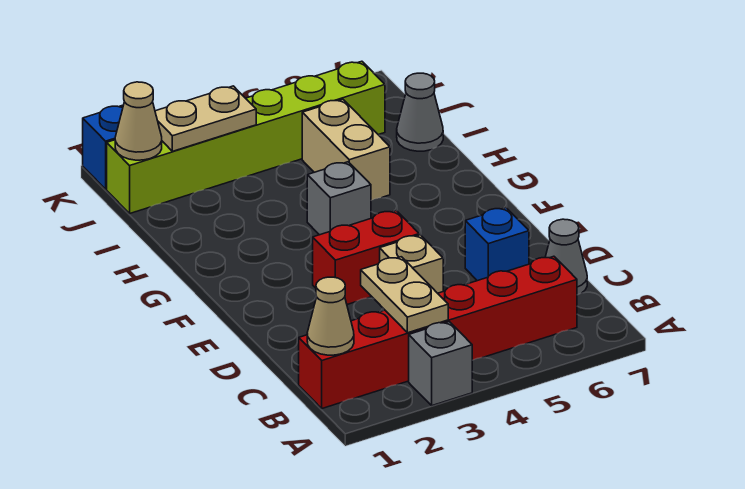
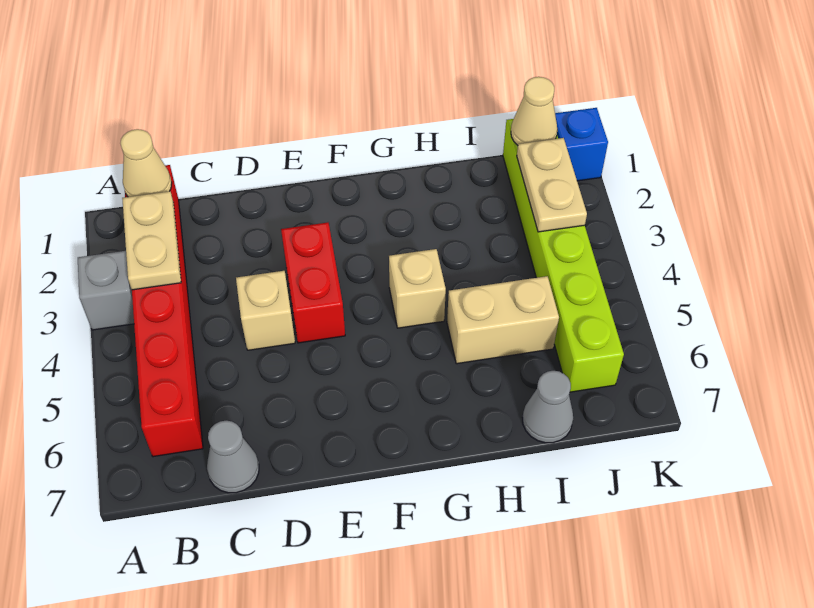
tan 1x2 plate [361,257,448,333] -> tan 1x2 plate turned to [122,191,181,290]
blue 1x1 brick [465,208,529,281] -> none
grey 1x1 brick [307,162,371,235] -> tan 1x1 brick [389,249,446,328]

